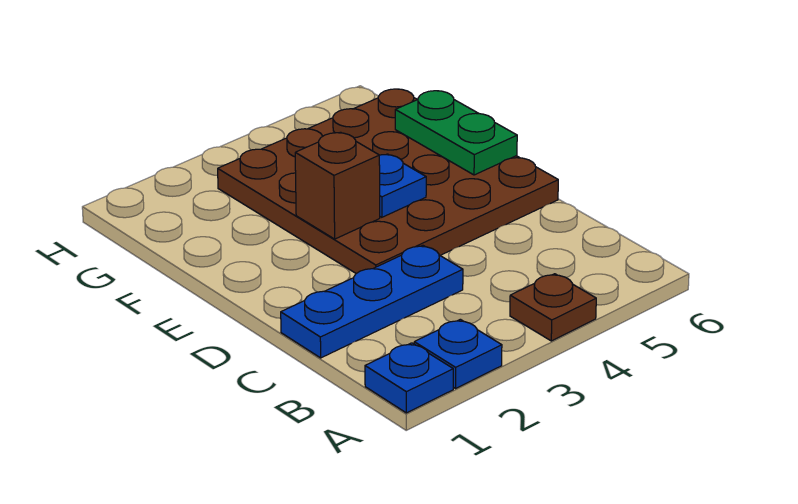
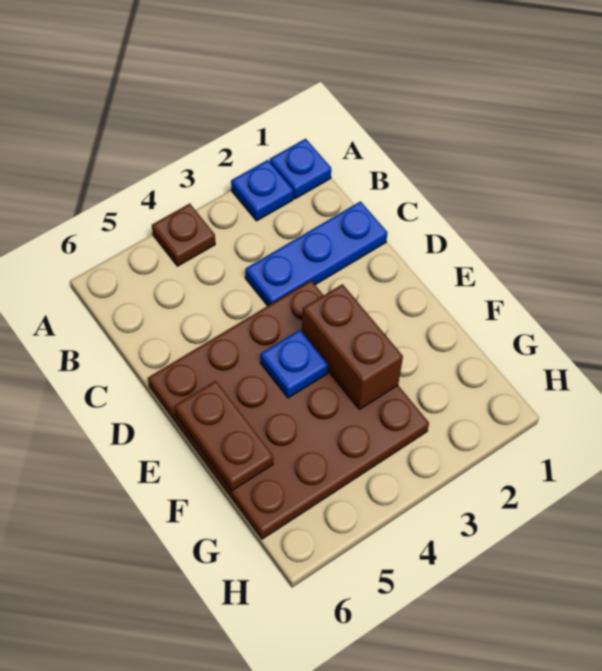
brown 1x1 brick [295,132,380,239] -> brown 1x2 brick [302,284,403,409]
green 1x2 plate [395,91,517,175] -> brown 1x2 plate [175,381,273,490]

